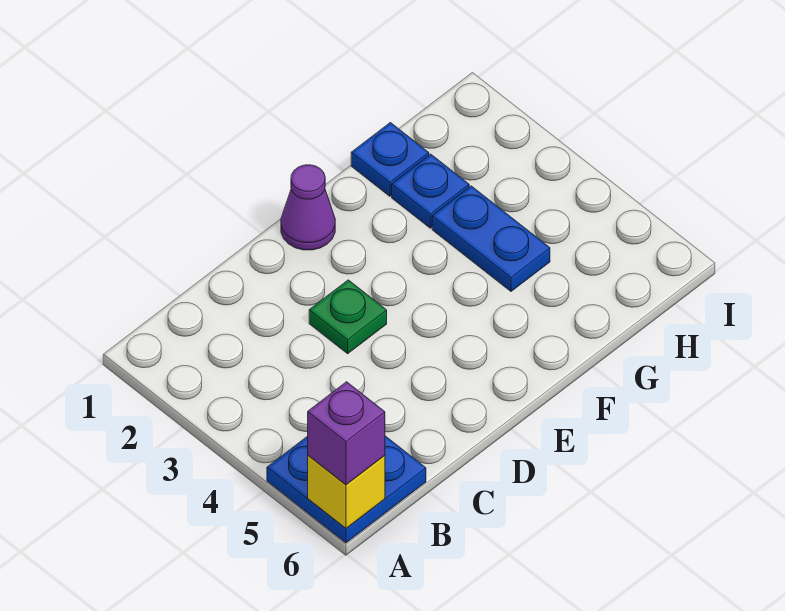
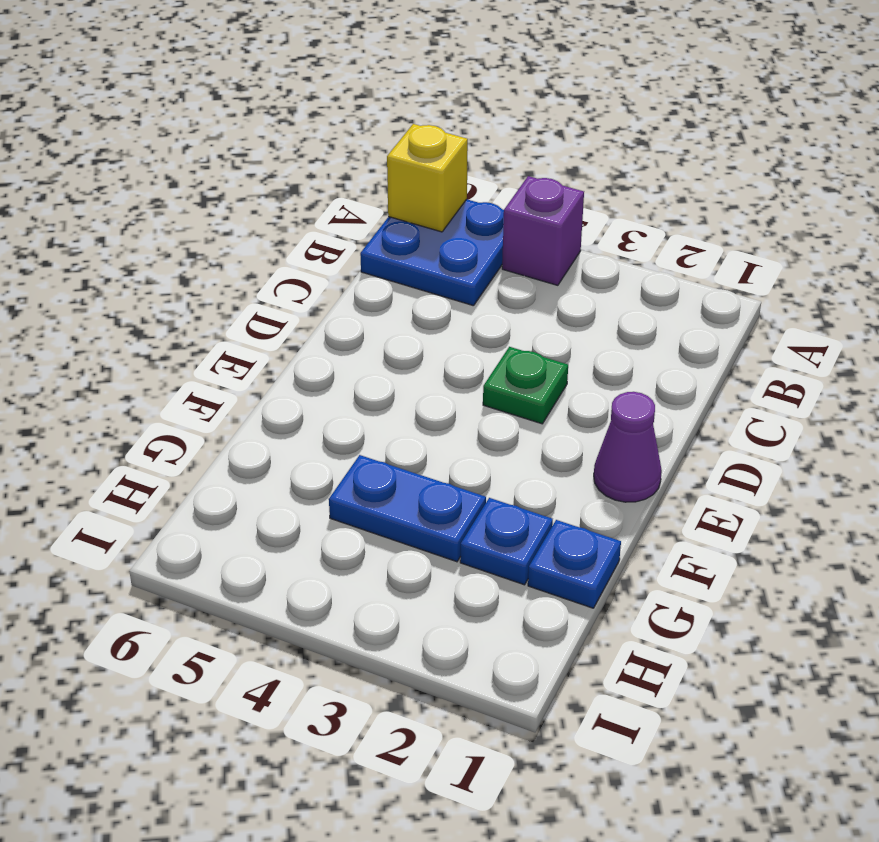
purple 1x1 brick [308,382,385,485] -> purple 1x1 brick moved to [502,176,584,285]

